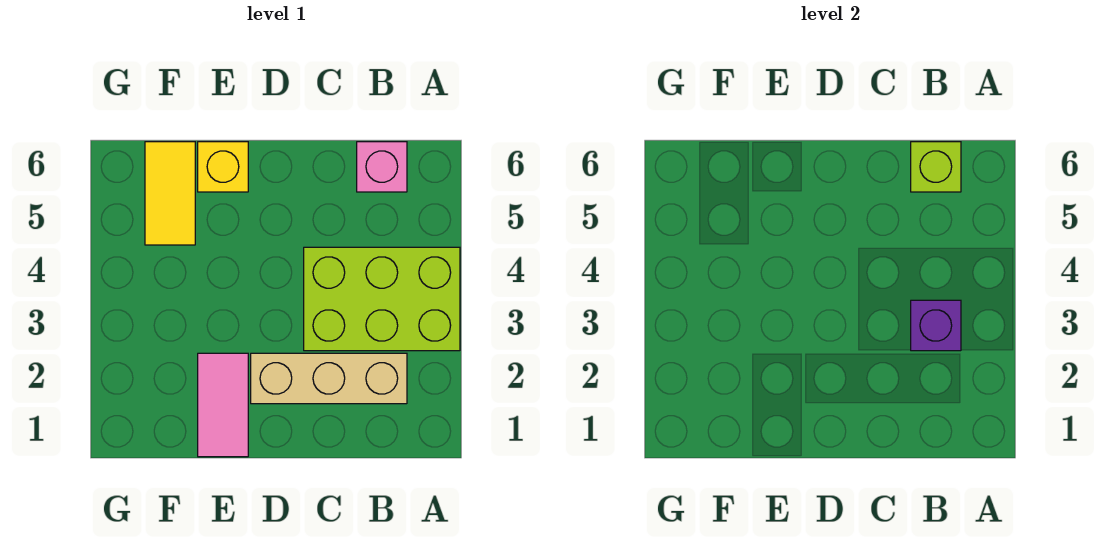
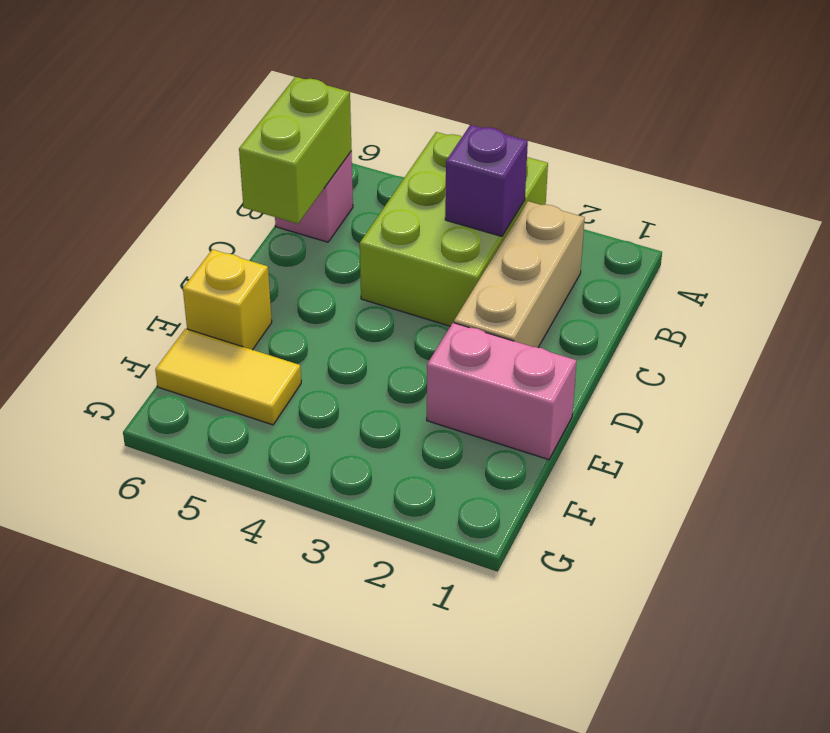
lime 1x1 brick [911,142,961,192] -> lime 1x2 brick [239,77,352,224]
pink 1x2 tile [198,353,248,457] -> pink 1x2 brick [427,323,577,460]

